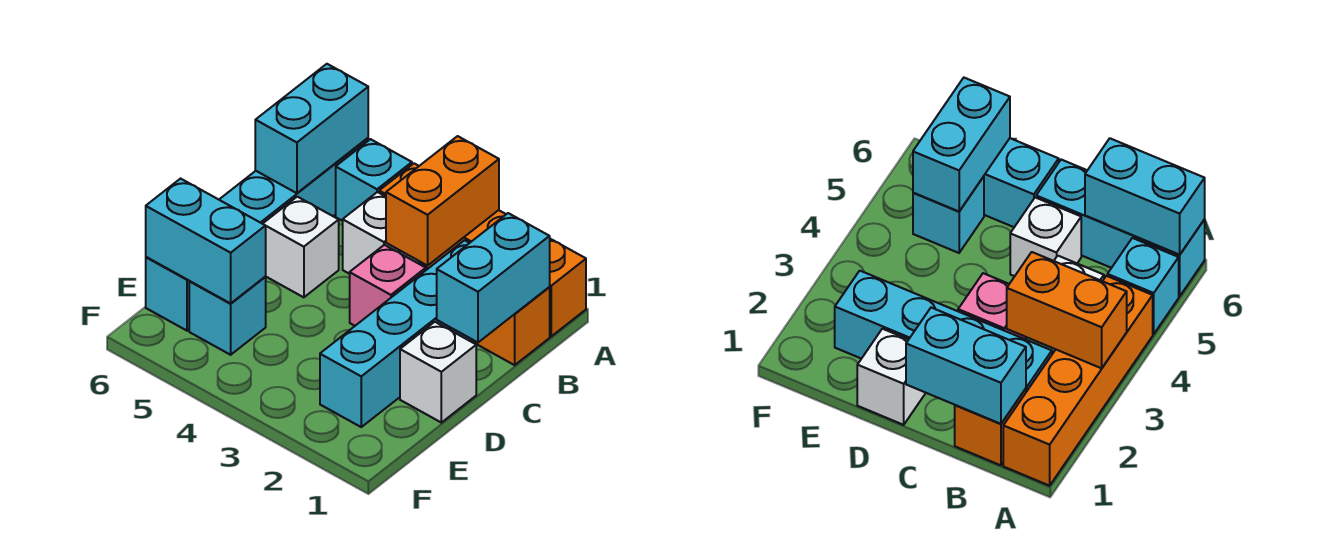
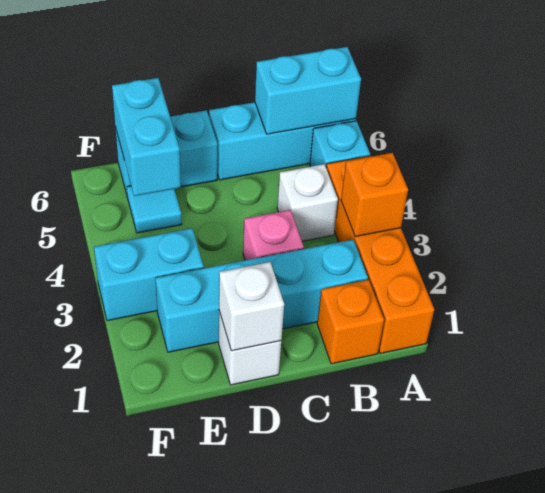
orange 1x2 brick [386,136,499,266] -> orange 1x1 brick [341,153,408,237]
cyan 1x2 brick [437,213,550,342] -> cyan 1x2 brick moved to [94,228,204,321]
white 1x1 brick [263,197,339,297] -> white 1x1 brick moved to [219,262,284,351]
cyan 1x1 brick [189,277,266,355] -> cyan 1x1 tile [127,186,182,233]

